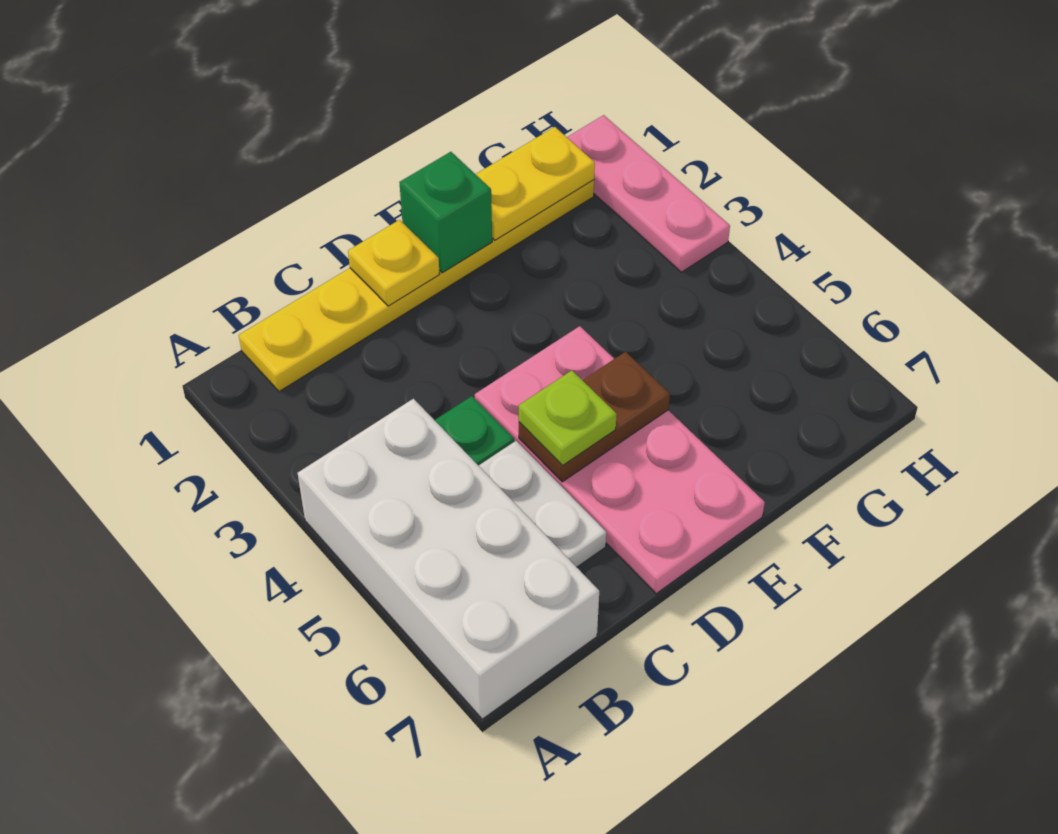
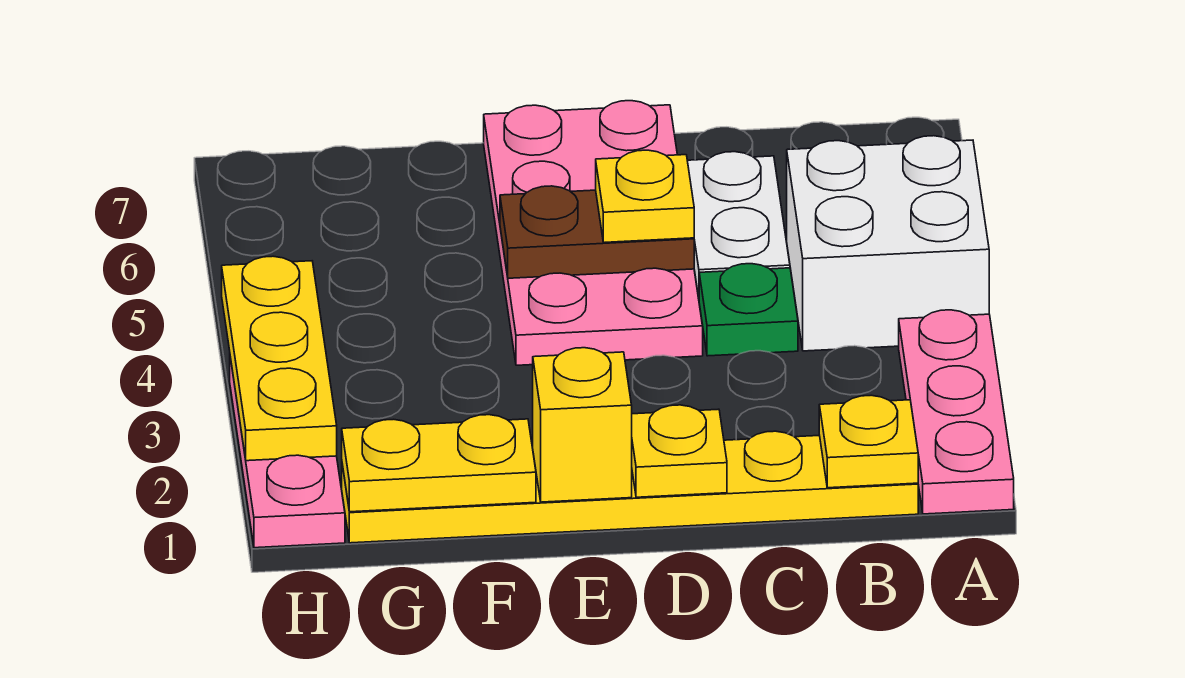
none -> pink 1x3 plate [899,310,1014,514]
white 2x4 brick [298,399,599,719] -> white 2x2 brick [787,136,989,351]
none -> yellow 1x1 plate [819,395,918,488]
lime 1x1 plate [519,370,617,466] -> yellow 1x1 plate [596,150,694,242]
green 1x1 brick [399,152,492,273] -> yellow 1x1 brick [533,348,632,502]
none -> yellow 1x3 plate [222,256,337,461]

